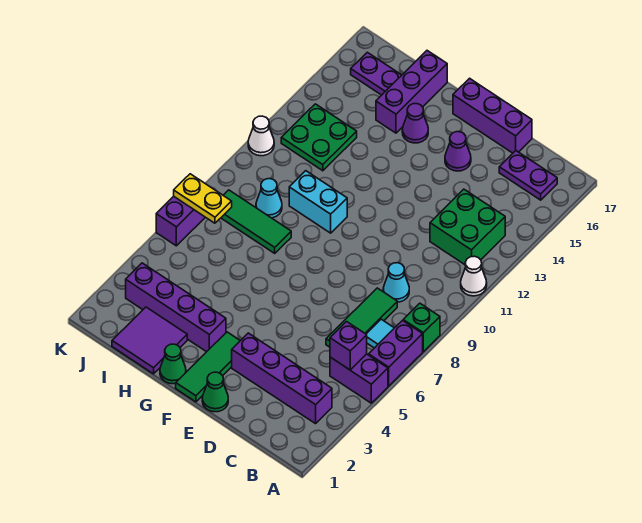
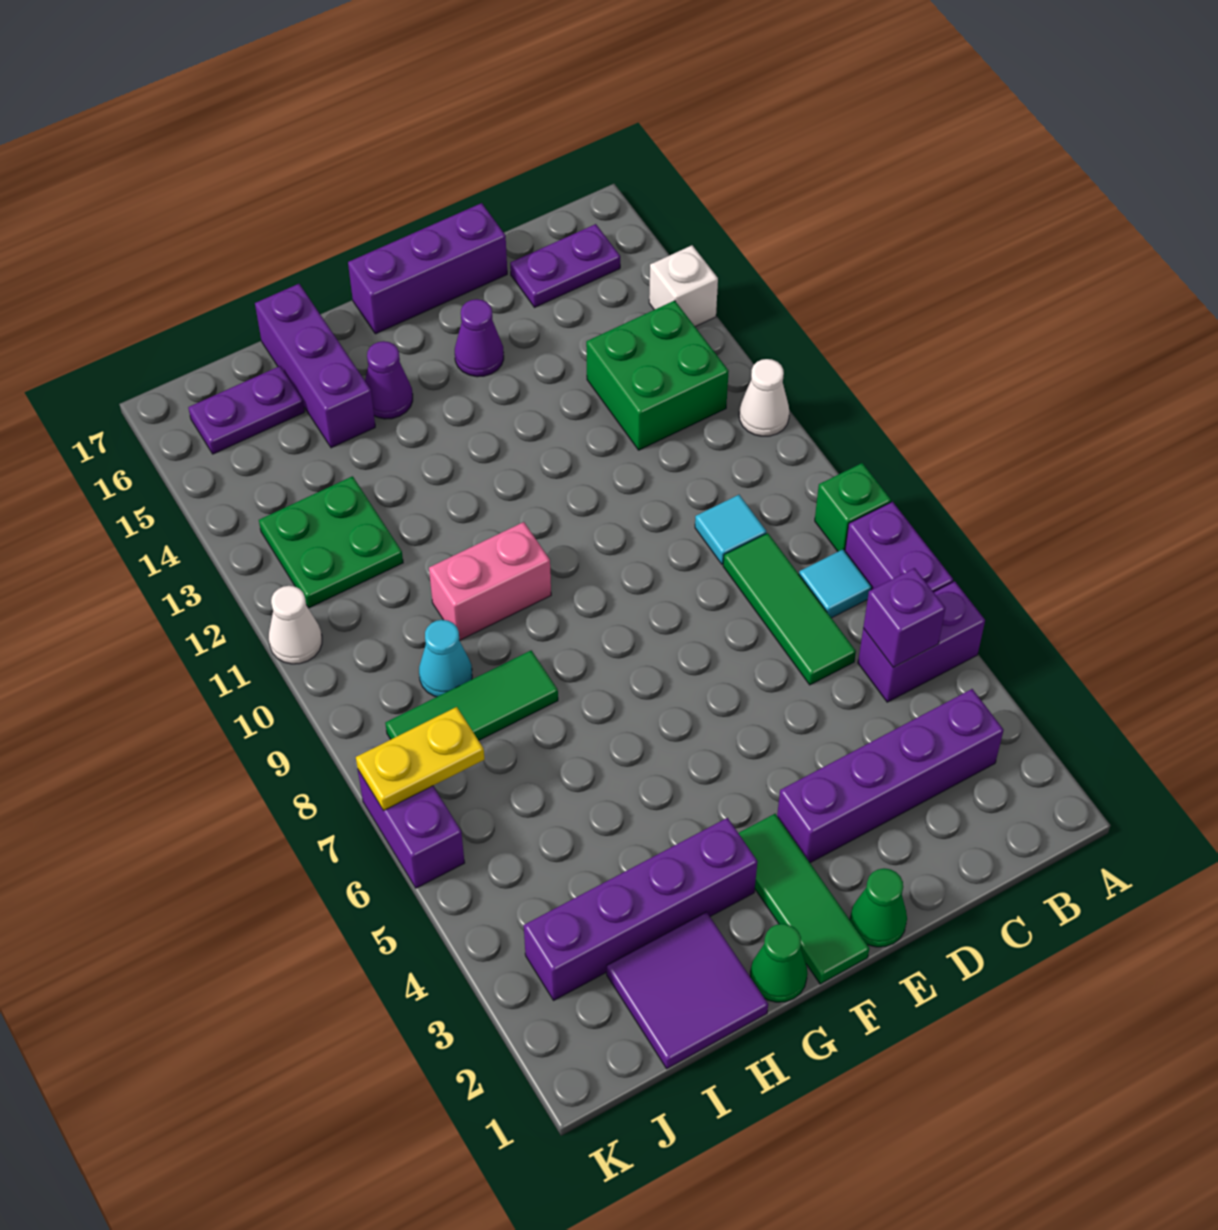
none -> white 1x1 brick [649,245,718,327]
cyan 1x1 cone [383,263,409,302] -> cyan 1x1 tile [695,495,767,564]
cyan 1x2 brick [289,171,347,233] -> pink 1x2 brick [429,522,551,641]

